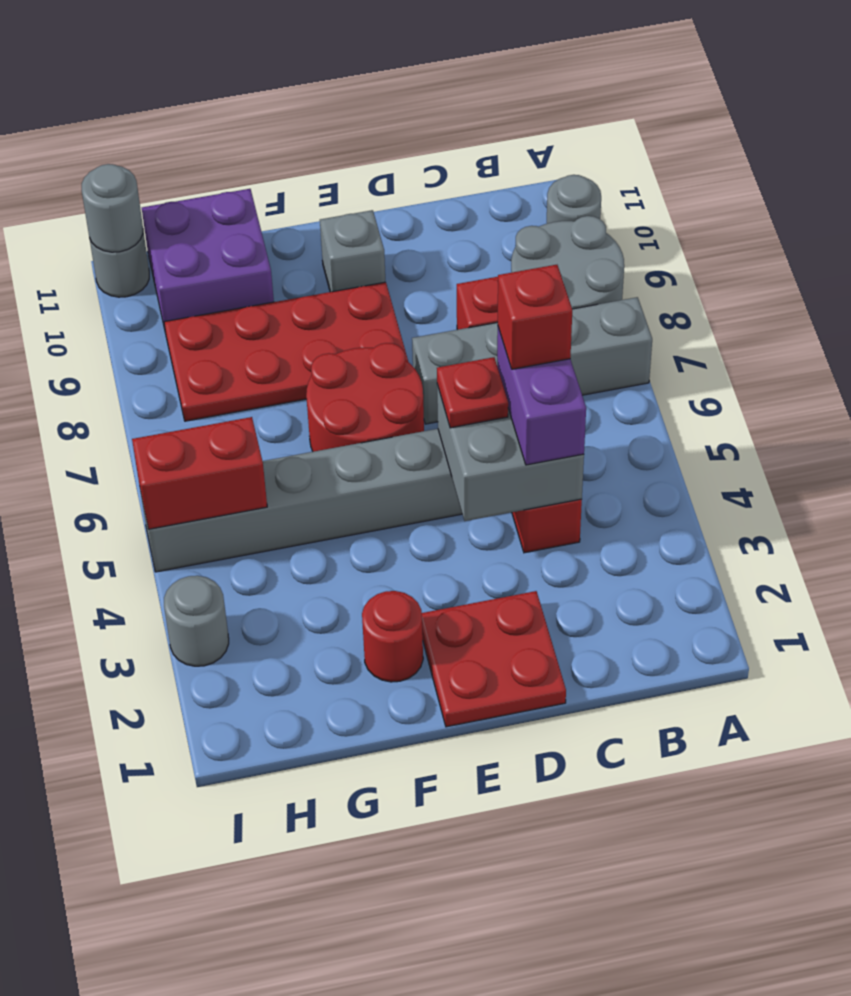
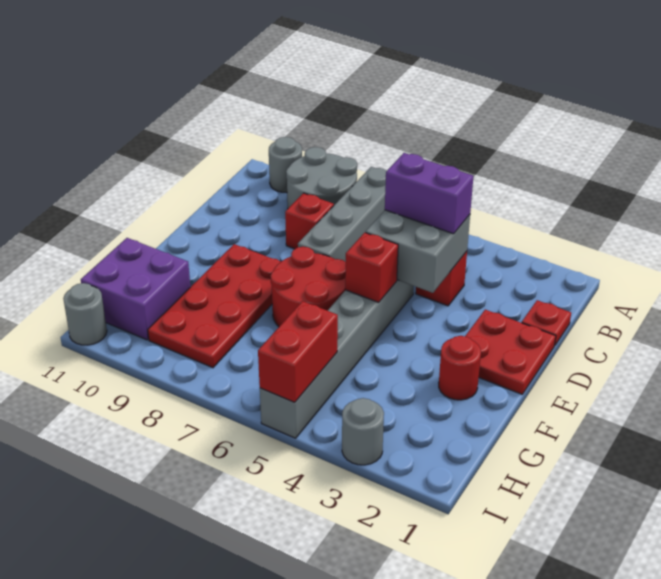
red 1x1 brick [498,265,572,369] -> red 1x1 brick moved to [345,233,398,302]
red 1x1 plate [437,357,508,428] -> red 1x1 plate moved to [522,300,571,346]
grey 1x1 brick [320,210,385,292] -> none
grey 1x1 round brick [82,164,143,252] -> none

